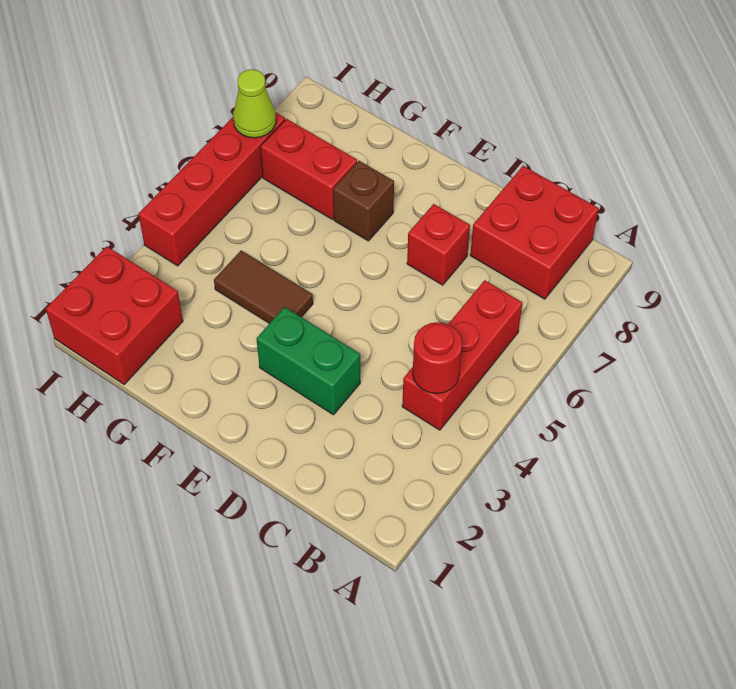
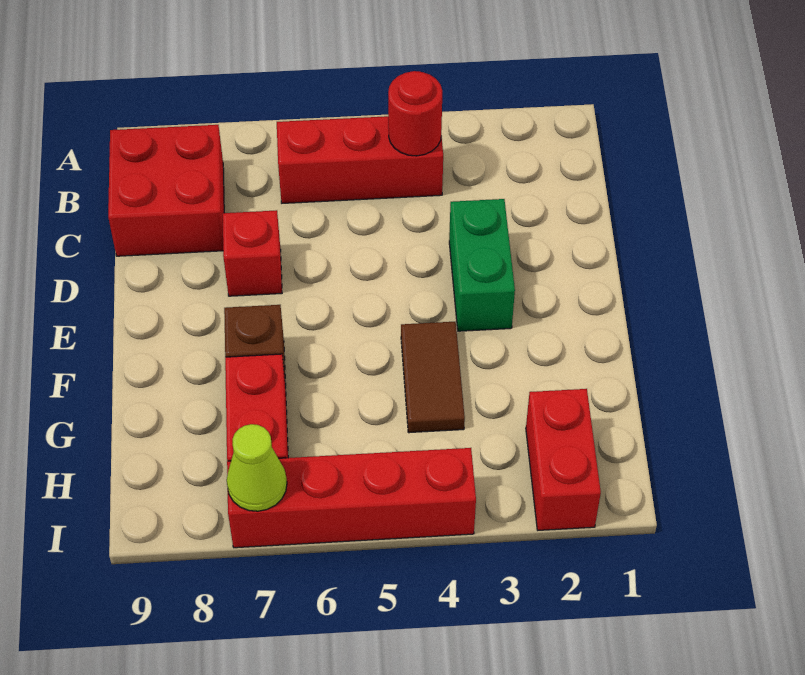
red 2x2 brick [46,246,183,385] -> red 1x2 brick [526,389,601,530]

